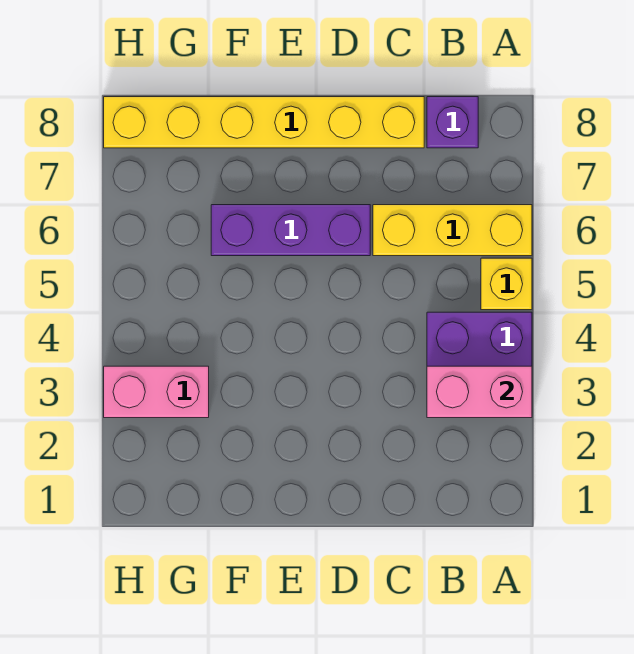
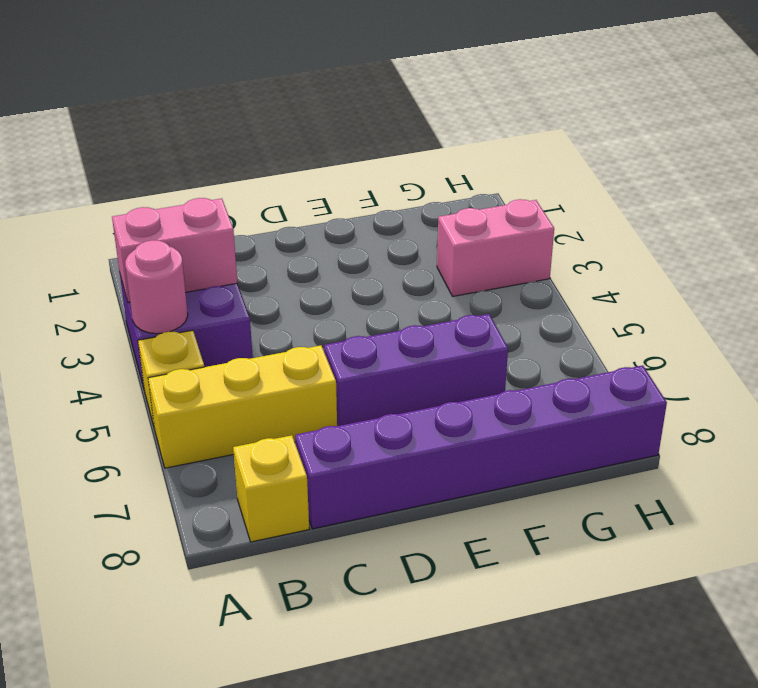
none -> pink 1x1 round brick [125,240,188,334]
purple 1x1 brick [427,97,478,148] -> yellow 1x1 brick [233,435,309,542]
yellow 1x6 brick [104,97,424,148] -> purple 1x6 brick [295,365,667,529]

